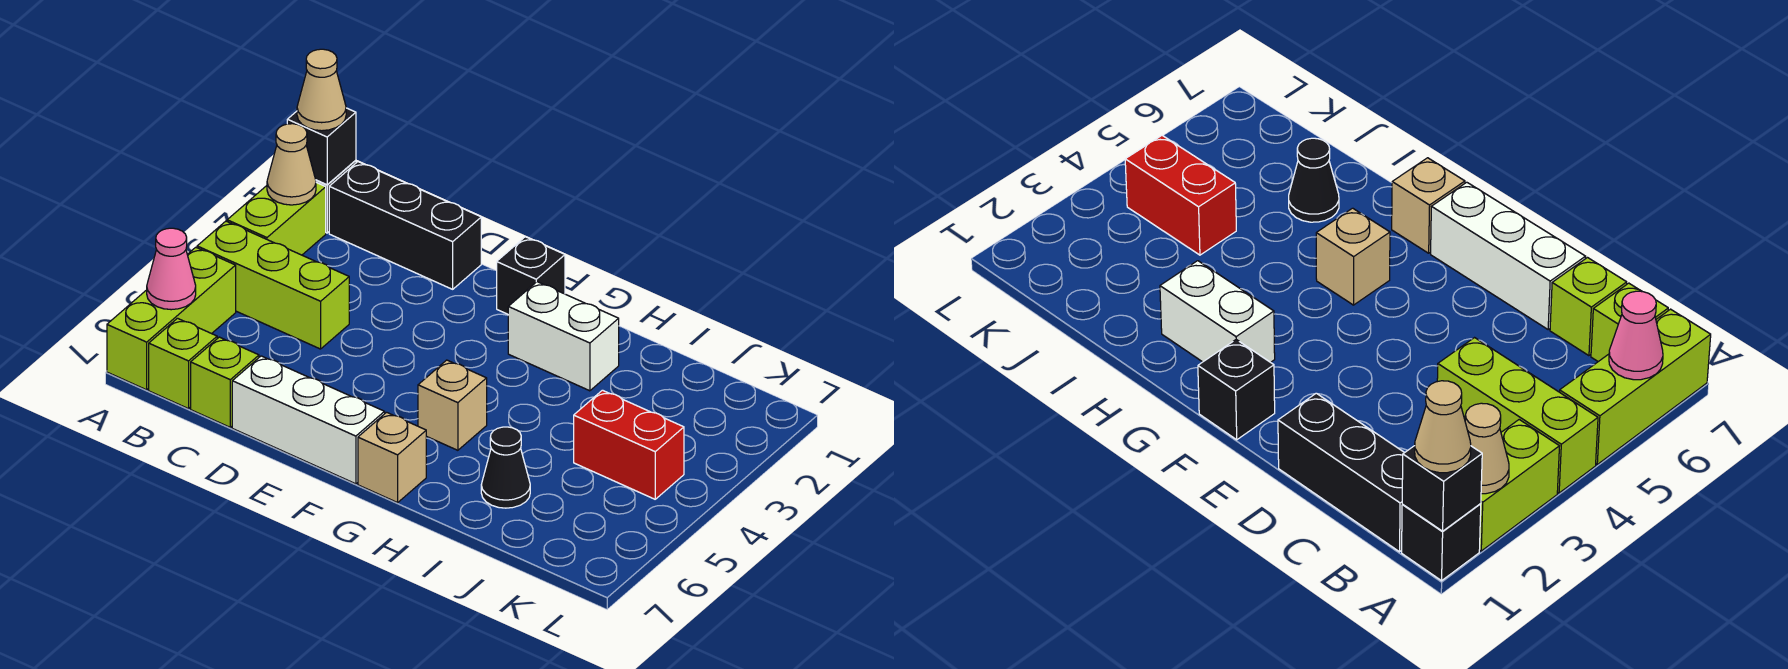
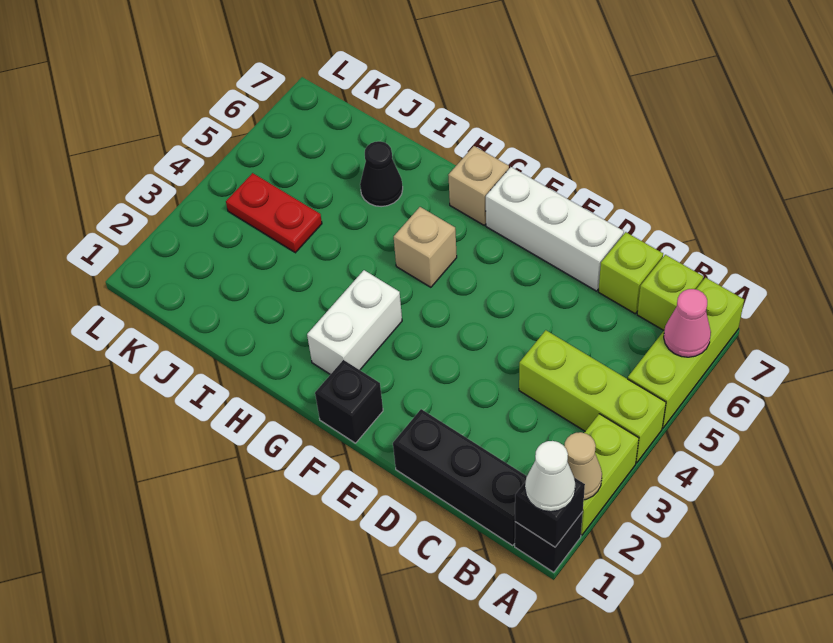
tan 1x1 cone [297,49,346,131] -> white 1x1 cone [525,441,575,512]
white 1x2 brick [508,282,619,391] -> white 1x2 brick turned to [307,270,402,374]
red 1x2 brick [574,390,684,499] -> red 1x2 plate [226,173,322,253]

